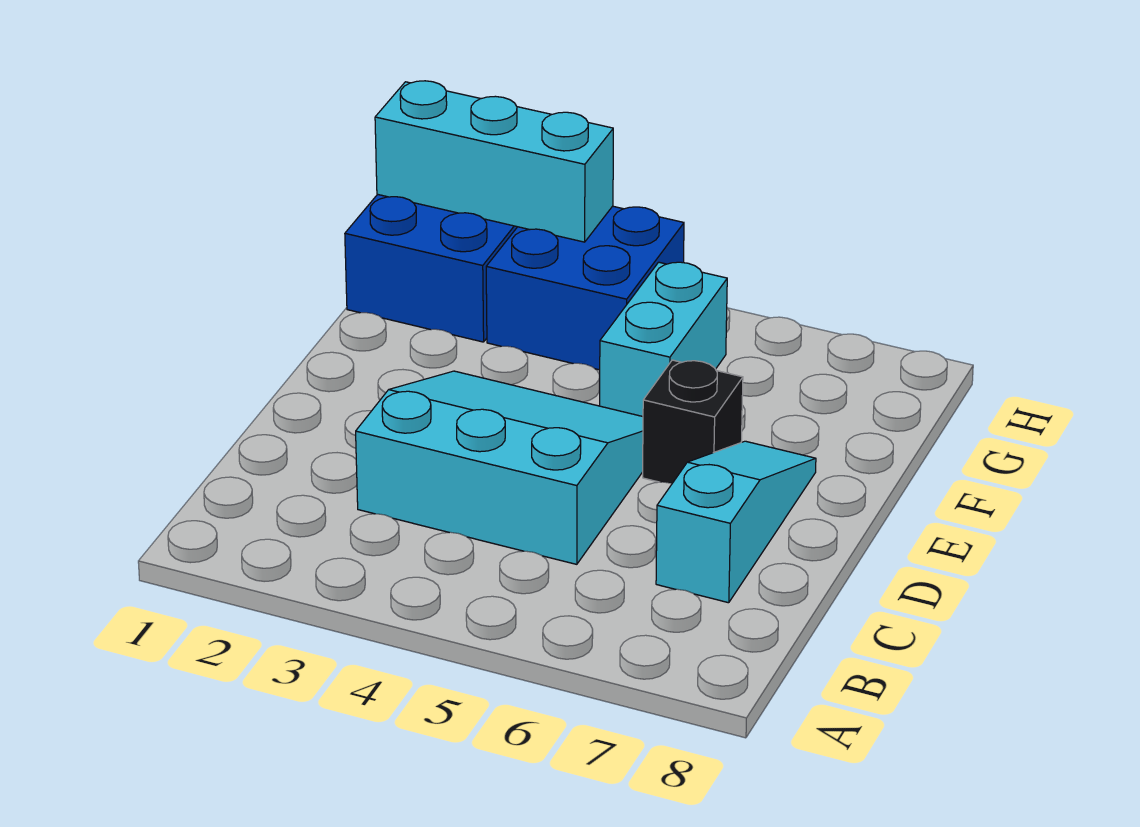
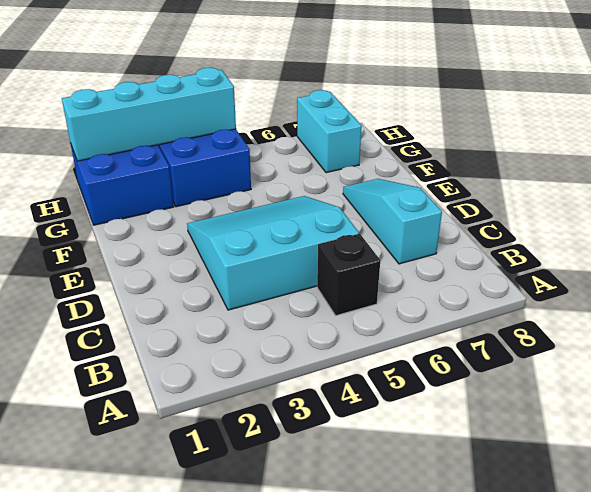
black 1x1 brick [643,360,743,483] -> black 1x1 brick moved to [317,234,380,316]
cyan 1x2 brick [600,262,727,416] -> cyan 1x2 brick moved to [297,90,362,173]
cyan 1x3 brick [375,81,613,242] -> cyan 1x4 brick [62,68,236,161]

